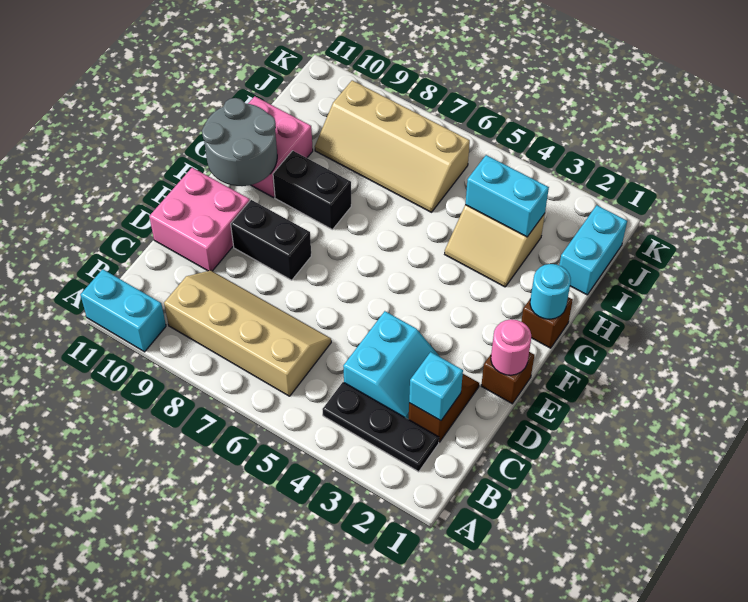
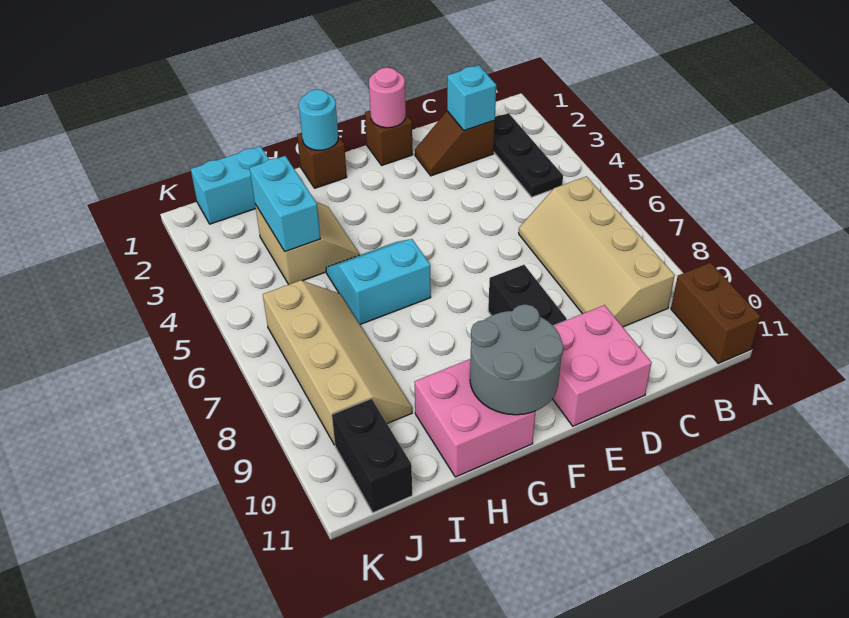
cyan 1x2 brick [80,269,166,352] -> brown 1x2 brick [671,263,760,363]
cyan 2x2 slope [343,311,440,419] -> cyan 2x2 slope moved to [326,239,431,324]
black 1x2 brick [273,151,351,230] -> black 1x2 brick moved to [332,399,412,513]

